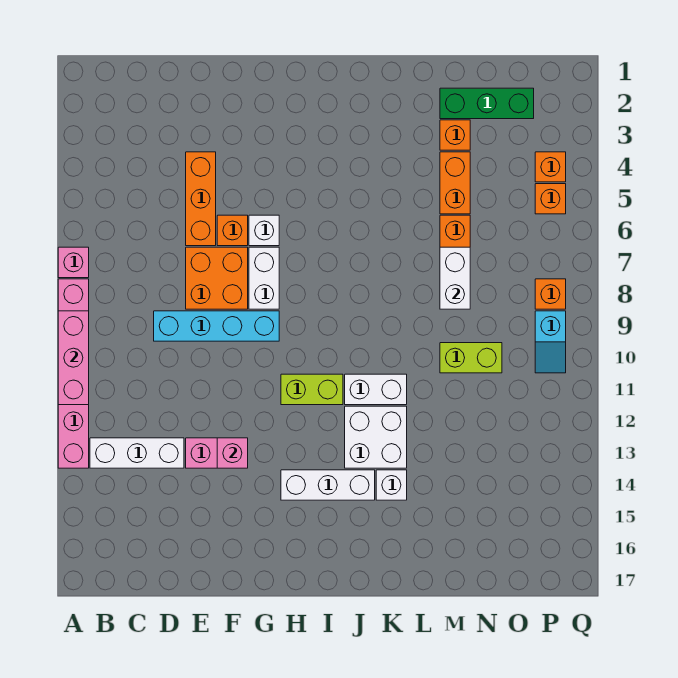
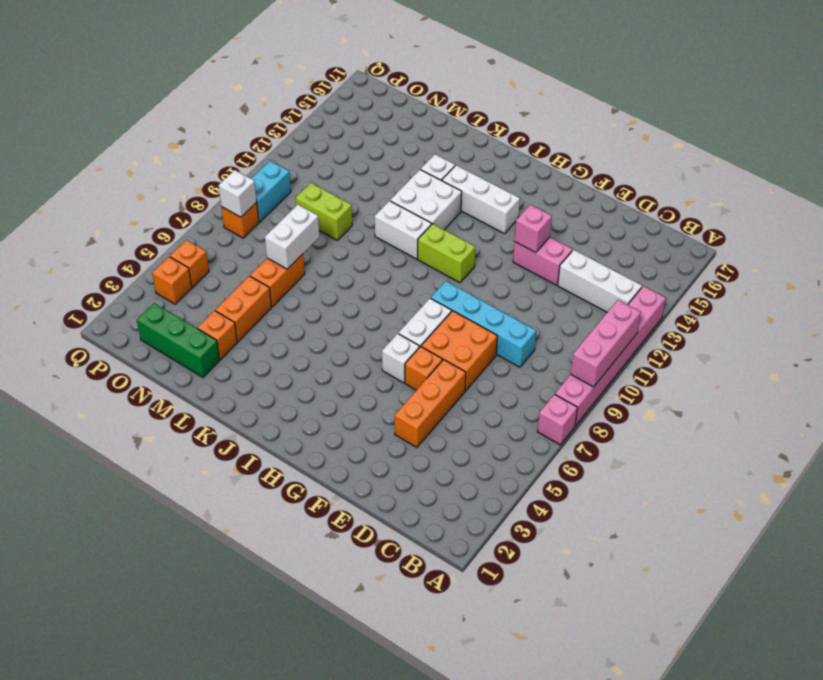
none -> white 1x1 brick [219,170,257,217]
cyan 1x2 slope [535,311,566,373] -> cyan 1x2 brick [251,161,291,222]

